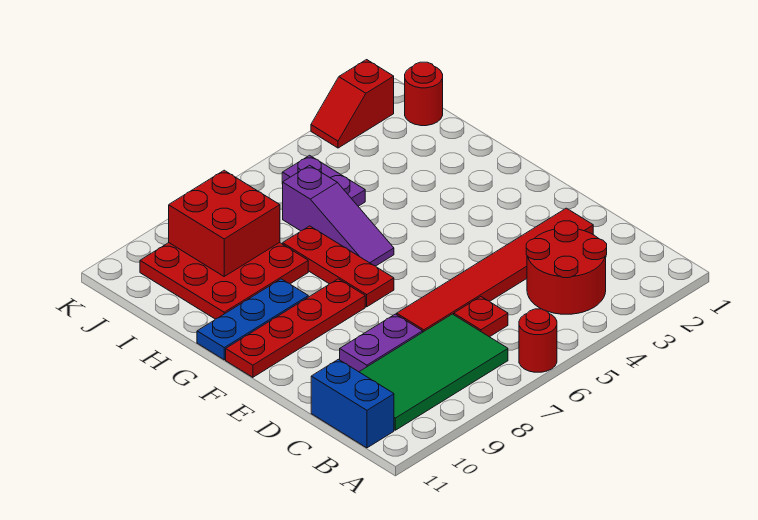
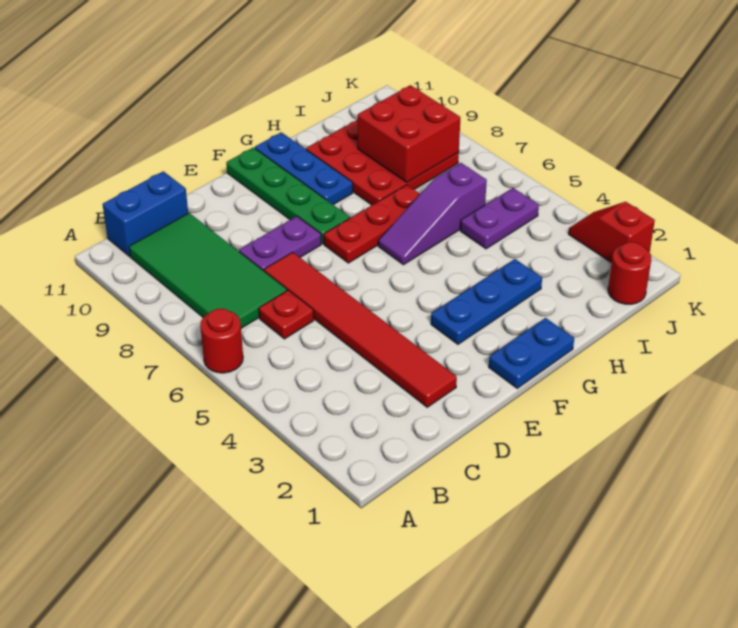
red 2x2 round brick [526,221,607,314] -> none
purple 1x2 plate [340,314,423,372] -> purple 1x2 plate turned to [239,216,321,271]
none -> blue 1x2 plate [489,318,574,388]
none -> blue 1x3 plate [431,259,542,344]
red 1x4 plate [226,279,365,377] -> green 1x4 plate [226,147,350,244]

